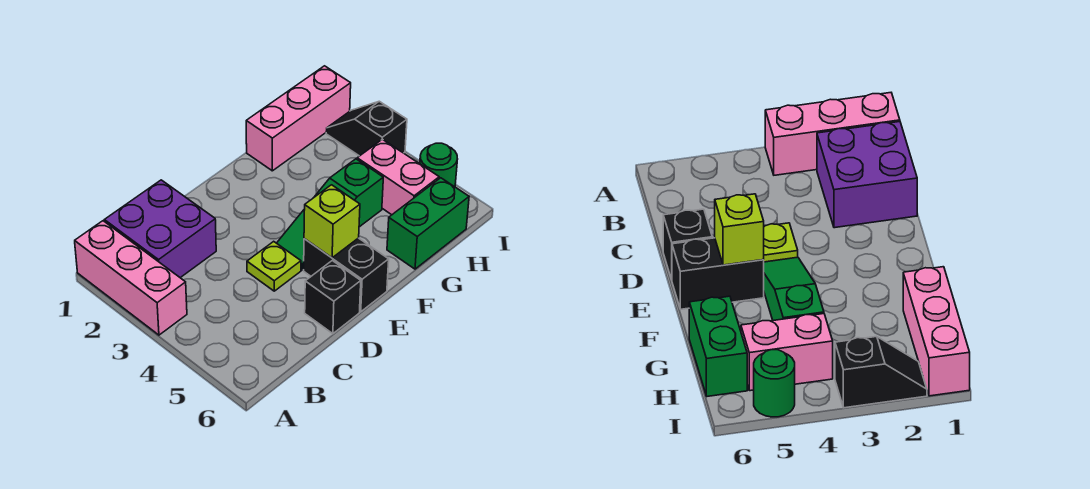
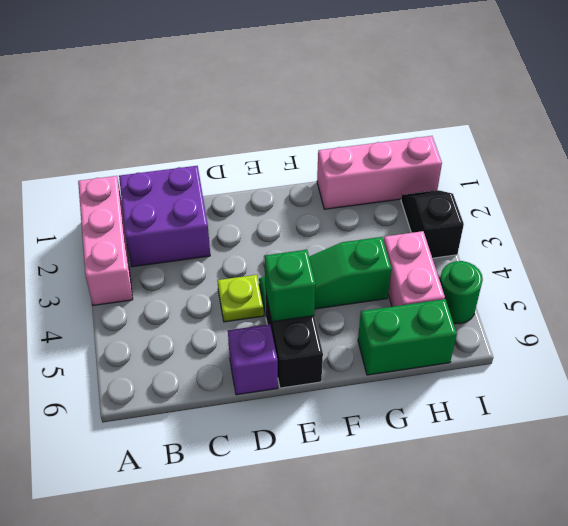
black 1x1 brick [305,261,361,334] -> purple 1x1 brick [228,324,278,395]
lime 1x1 brick [304,185,360,258] -> green 1x1 brick [264,250,316,322]

